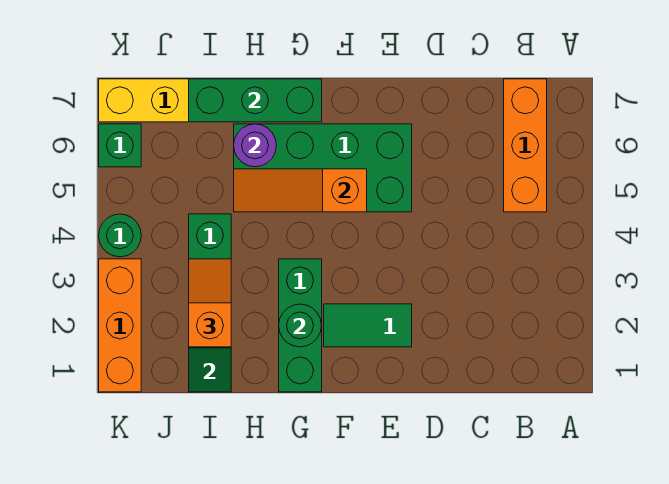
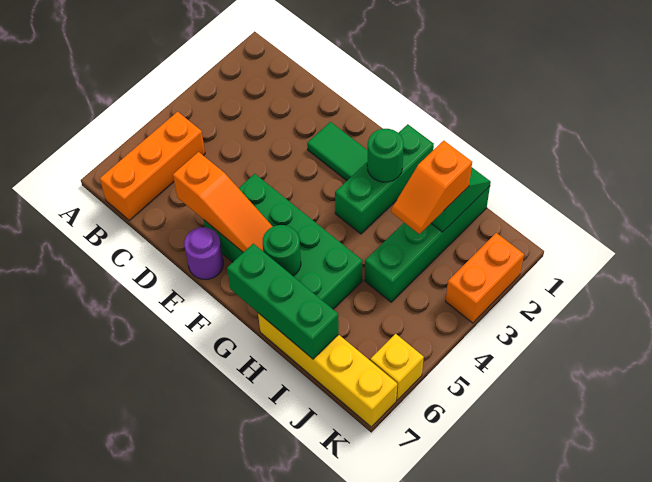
orange 1x3 slope [234,169,367,212] -> orange 1x3 slope moved to [173,152,273,252]
purple 1x1 round brick [234,124,276,167] -> purple 1x1 round brick moved to [184,227,223,279]
orange 1x3 brick [99,259,141,392] -> orange 1x2 brick [446,233,524,323]
green 1x1 round brick [99,214,141,257] -> green 1x1 round brick moved to [263,225,301,276]
green 1x1 brick [99,124,141,167] -> yellow 1x1 brick [370,334,424,400]

